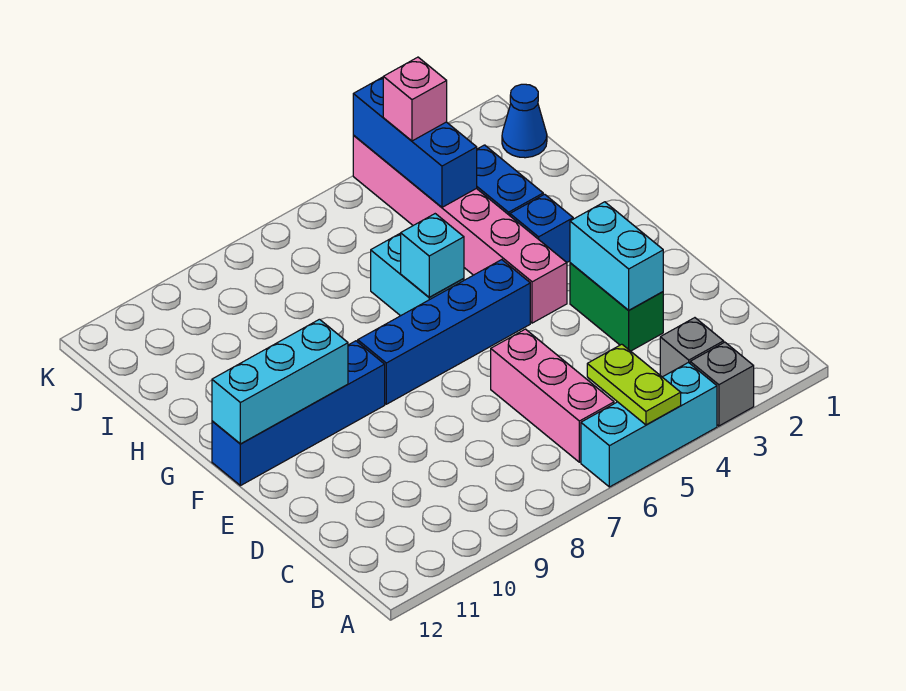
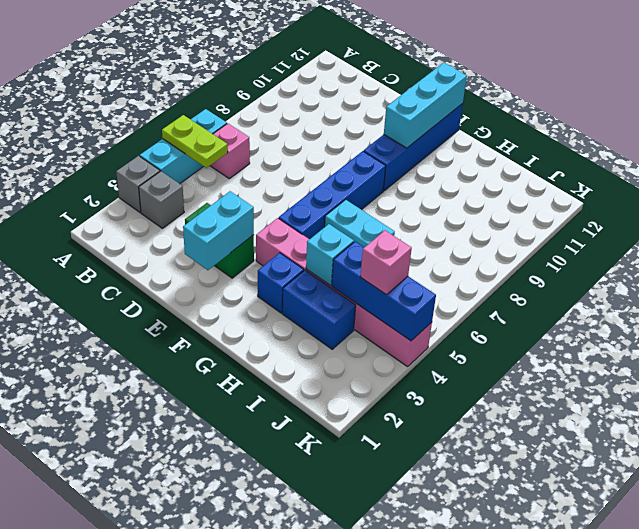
pink 1x3 brick [491,329,614,462] -> pink 1x1 brick [210,123,250,179]
cyan 1x2 brick [570,202,663,310] -> cyan 1x2 brick turned to [183,191,254,270]
cyan 1x1 brick [401,214,464,297] -> cyan 1x1 brick moved to [306,224,354,285]
blue 1x1 cone [502,84,547,158] -> none

